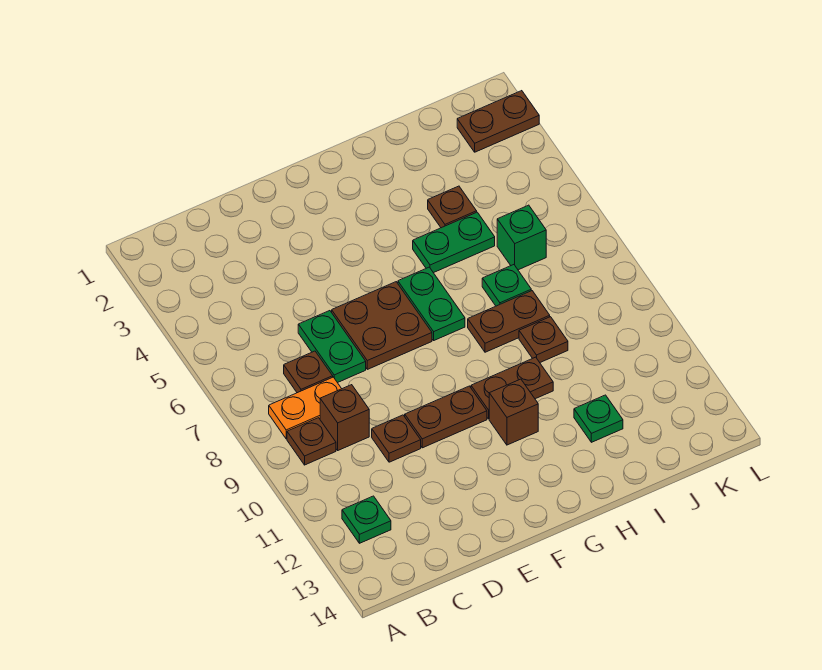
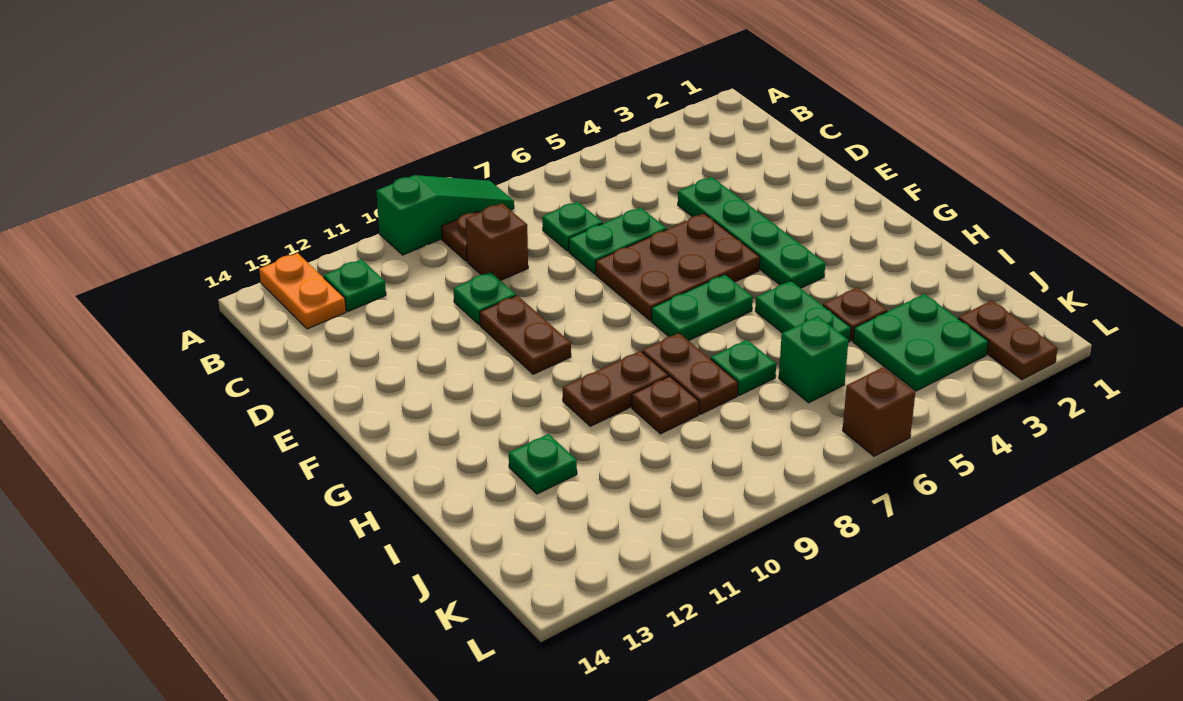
none -> green 1x3 slope [376,175,514,255]
orange 1x2 plate [269,377,342,439] -> orange 1x2 plate moved to [259,253,346,329]
brown 1x1 plate [284,351,333,393] -> green 1x1 plate [542,202,603,251]
none -> green 1x4 plate [678,177,825,288]
brown 1x1 plate [372,415,421,462] -> green 1x1 plate [453,272,516,325]
brown 2x2 plate [332,282,432,369] -> brown 2x3 plate [596,214,760,321]
brown 1x2 plate [471,357,553,419] -> brown 1x2 plate turned to [563,351,668,426]
brown 1x1 brick [489,379,538,445] -> brown 1x1 brick moved to [843,367,915,456]
none -> green 2x2 plate [853,294,988,391]

